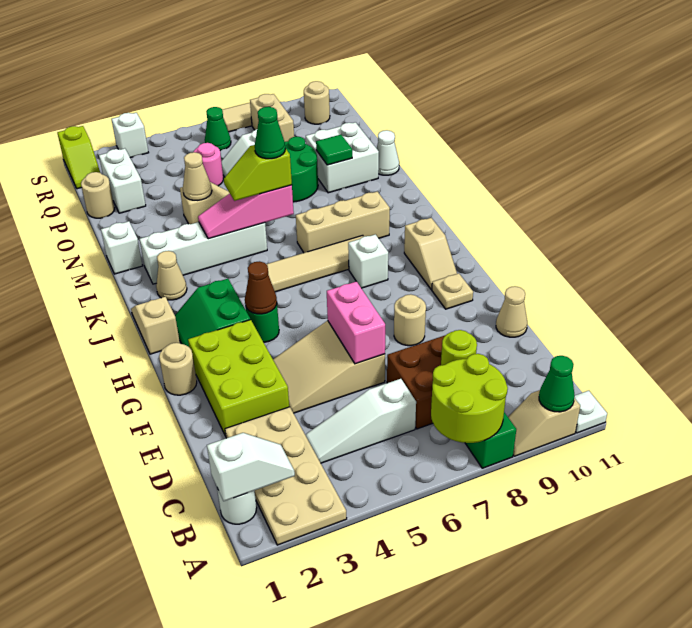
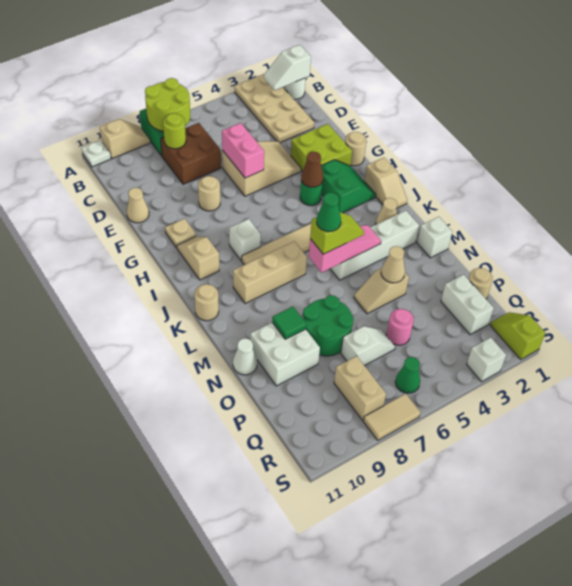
green 1x1 cone [539,356,575,412] -> none
white 1x3 slope [305,379,416,463] -> none
lime 2x3 brick [188,320,290,436] -> lime 2x2 brick [291,124,352,171]
tan 1x1 round brick [304,81,330,124] -> tan 1x1 round brick moved to [194,284,219,321]

